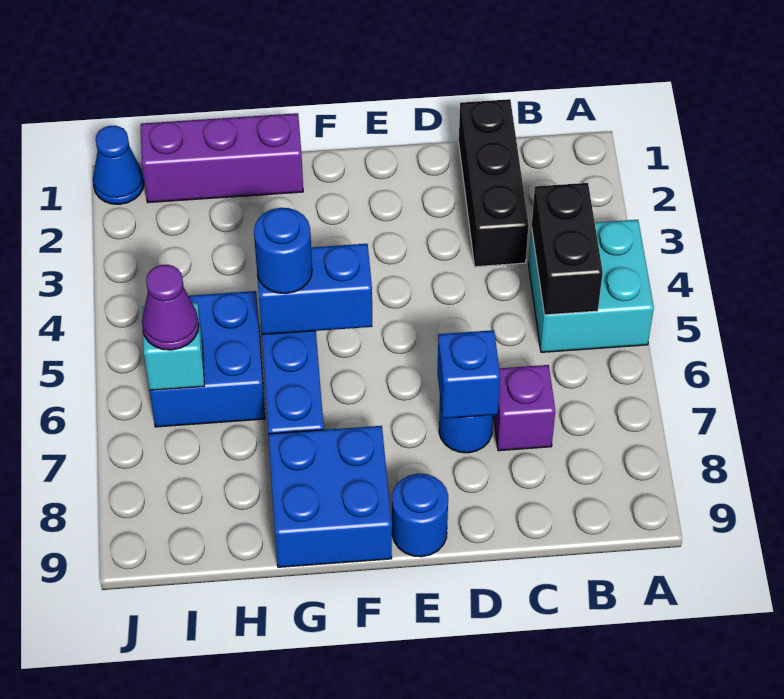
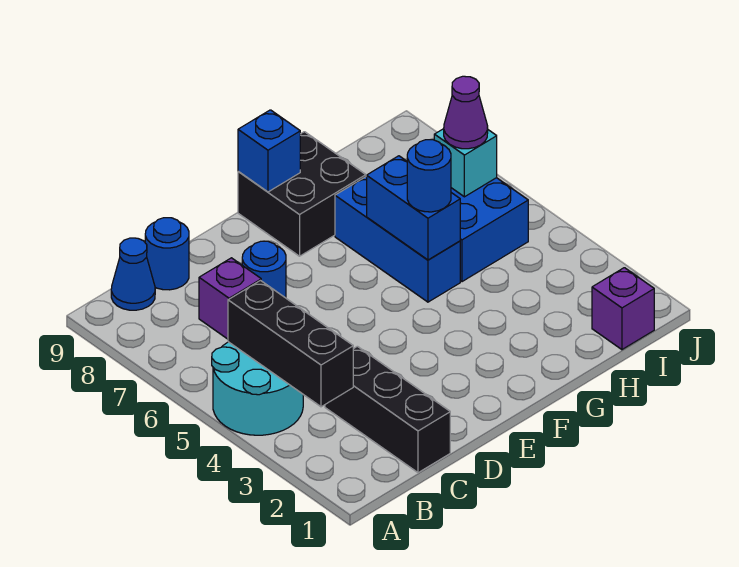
cyan 2x2 brick [528,220,654,352] -> cyan 2x2 round brick [212,342,303,435]
black 1x2 brick [532,183,603,315] -> black 1x3 brick [228,281,353,407]
blue 1x1 brick [437,330,500,419] -> blue 1x1 brick moved to [238,110,300,192]
blue 1x1 round brick [392,474,448,557] -> blue 1x1 round brick moved to [145,218,189,290]
blue 1x2 brick [257,244,372,335] -> blue 1x2 brick turned to [367,156,460,260]
blue 2x2 brick [268,426,392,567] -> black 2x2 brick [238,132,366,256]
purple 1x3 brick [141,113,303,203] -> purple 1x1 brick [592,268,654,350]
blue 1x1 cone [93,126,144,204] -> blue 1x1 cone moved to [111,238,155,310]

